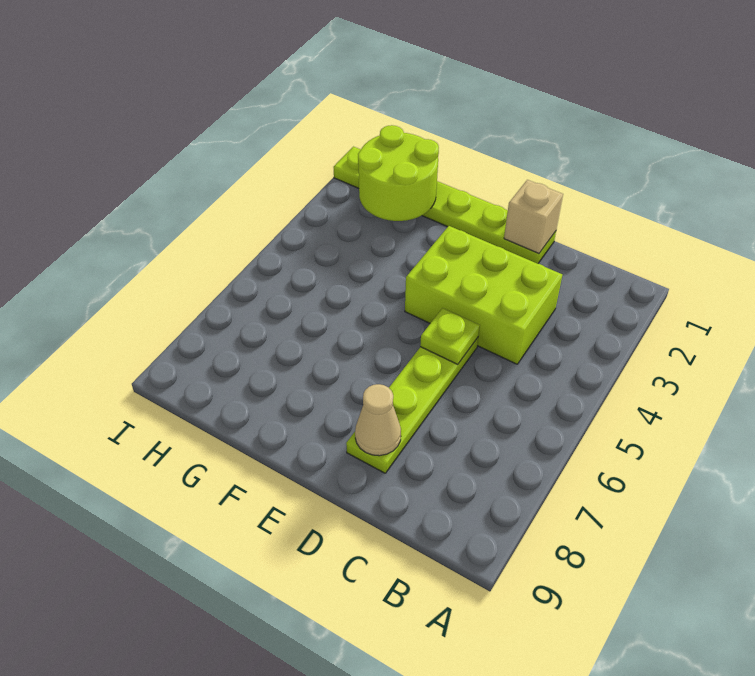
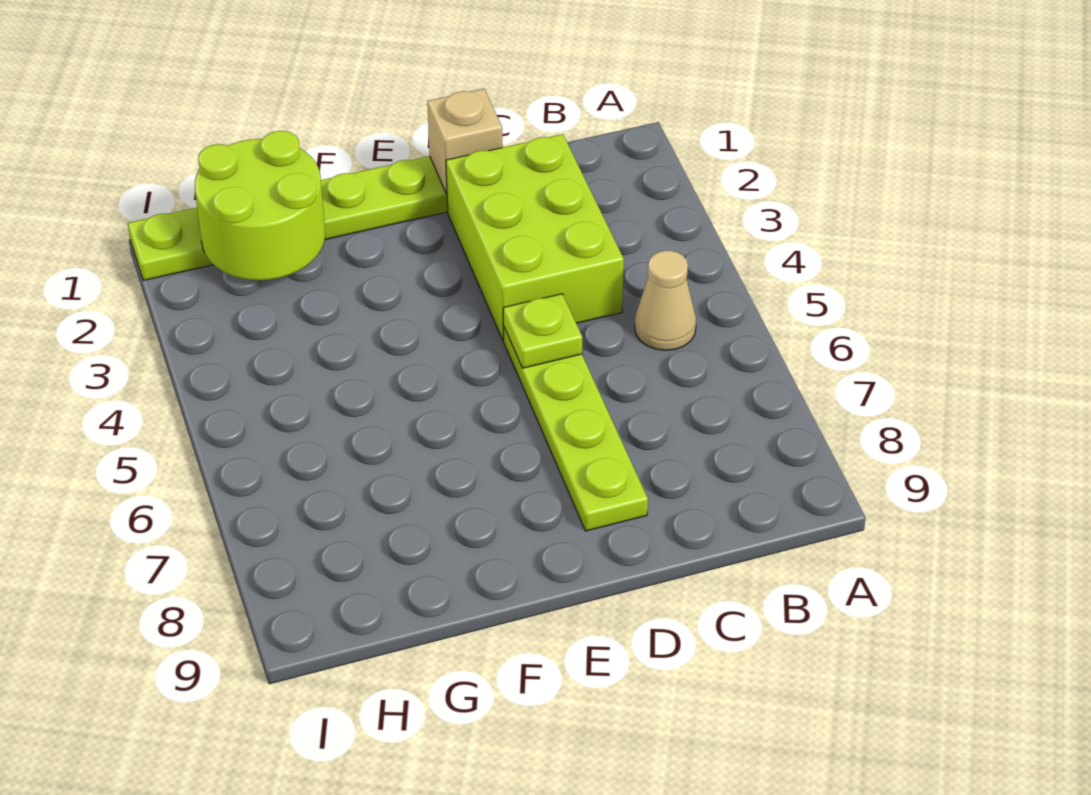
lime 2x3 brick [405,226,562,364] -> lime 2x3 brick turned to [446,134,624,341]
tan 1x1 cone [355,384,401,456] -> tan 1x1 cone moved to [635,251,696,350]

